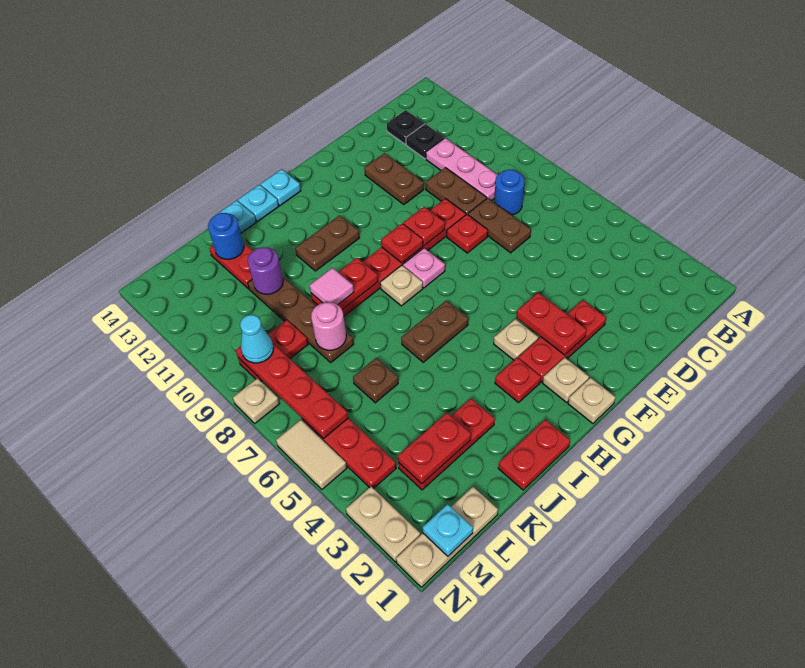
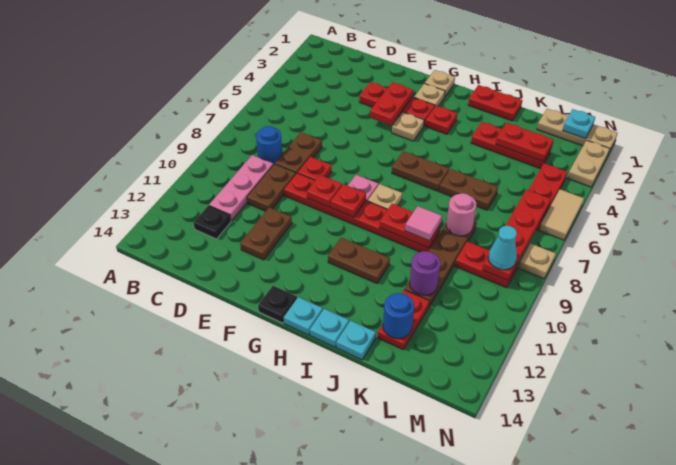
black 1x1 plate [387,110,424,144] -> black 1x1 plate moved to [258,286,297,323]
brown 1x1 plate [353,358,398,403] -> brown 1x2 plate [439,169,498,210]

